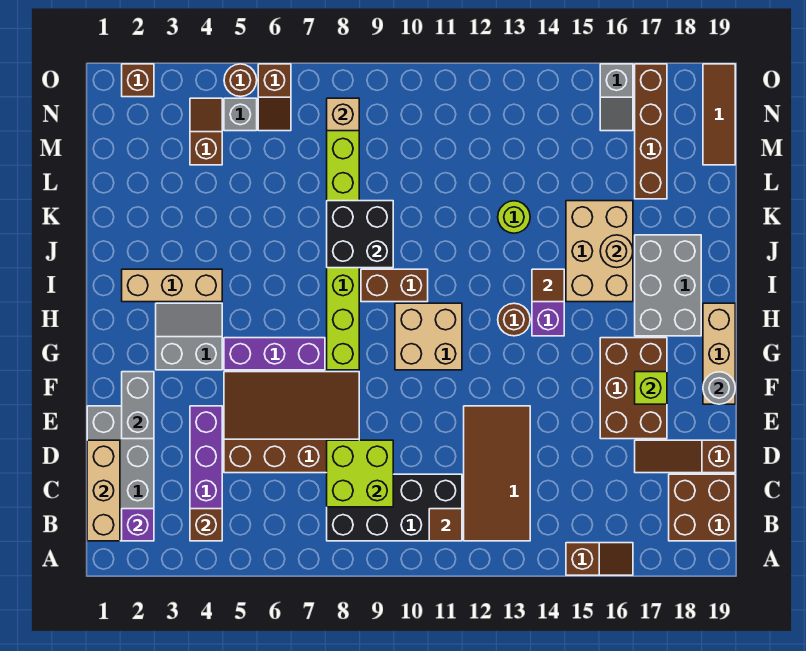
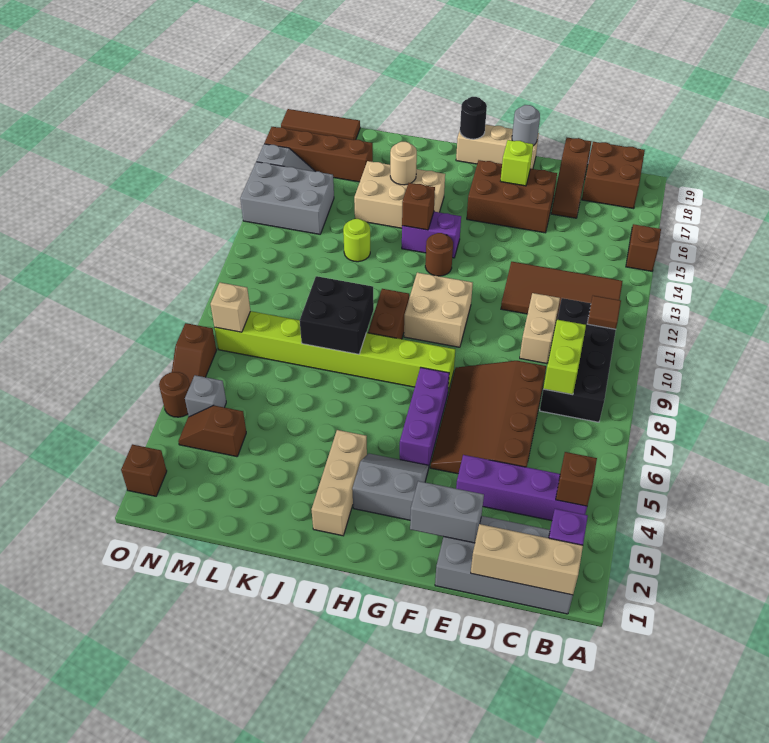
lime 2x2 brick [327,440,393,507] -> lime 1x2 brick [543,320,586,395]
none -> tan 1x2 brick [520,293,560,364]
grey 2x2 slope [156,303,222,370] -> grey 2x2 slope turned to [352,453,429,520]
grey 2x3 brick [635,235,701,336] -> grey 2x3 brick moved to [240,162,334,234]
none -> black 1x1 round brick [460,97,487,139]
brown 1x1 tile [532,269,564,302] -> brown 1x1 brick [402,183,435,230]
brown 1x2 slope [258,64,291,131] -> brown 1x2 slope turned to [172,323,216,385]

